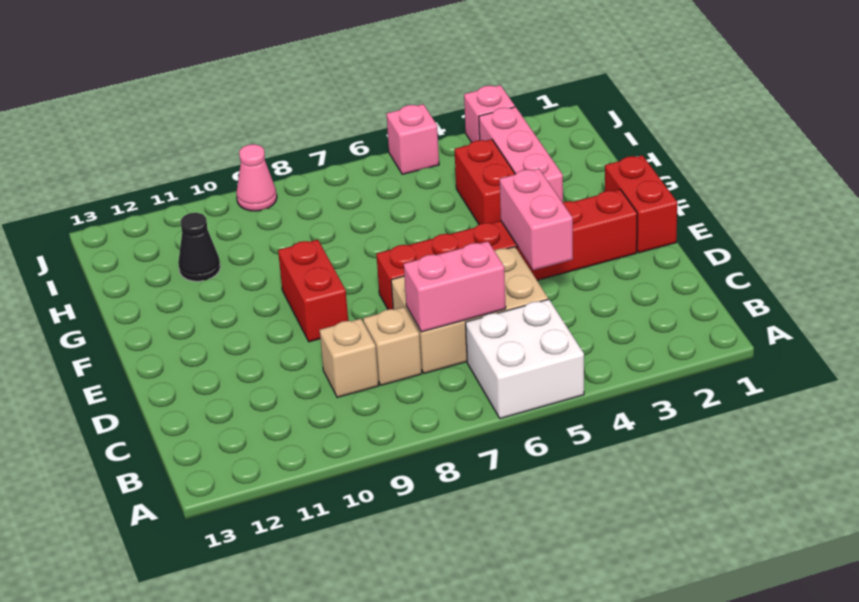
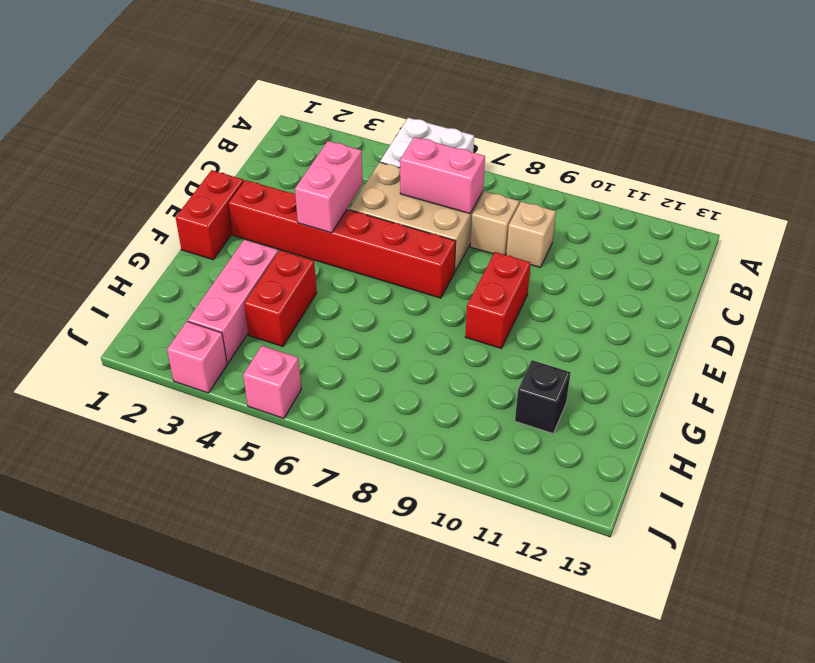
black 1x1 cone [178,213,220,281] -> black 1x1 brick [515,360,571,433]
pink 1x1 cone [236,144,277,211] -> none

